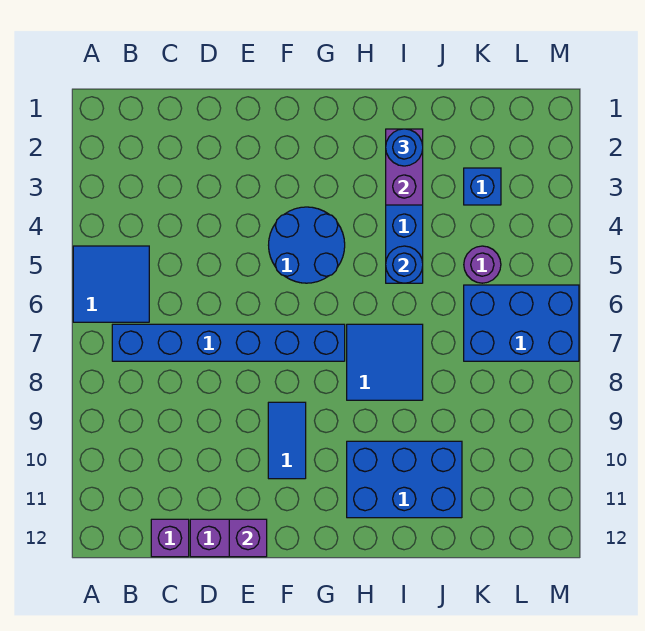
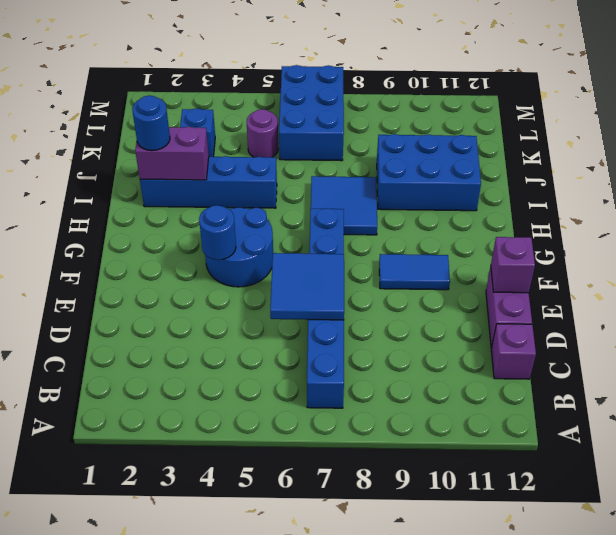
blue 2x2 tile [73,246,149,322] -> blue 2x2 tile moved to [270,253,344,320]
blue 2x3 brick [347,441,462,518] -> blue 2x3 brick turned to [377,134,481,211]
blue 1x1 round brick [386,246,423,283] -> blue 1x1 round brick moved to [199,205,236,260]

